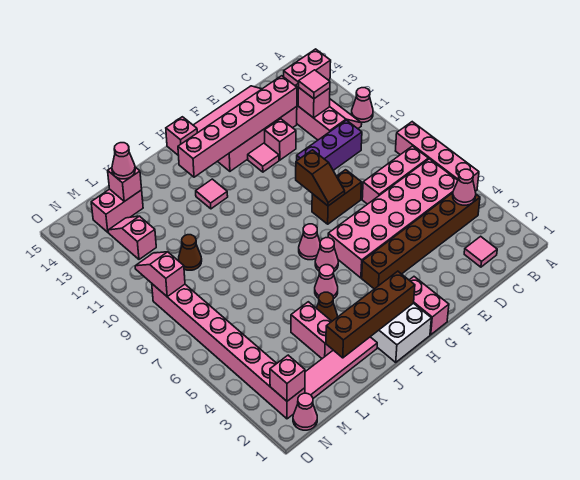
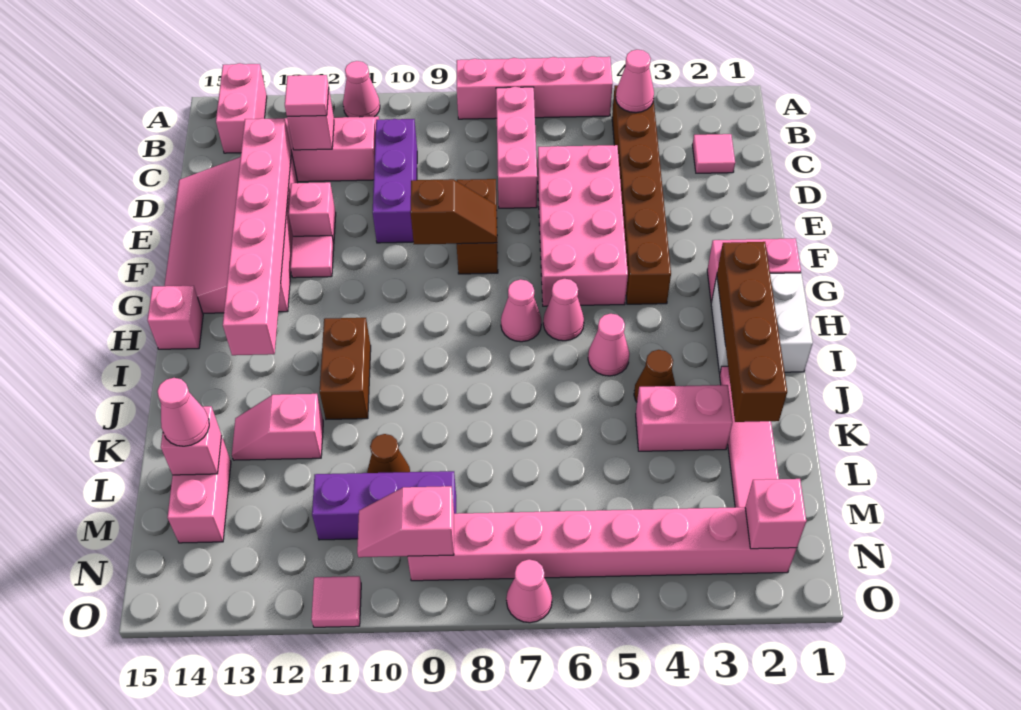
pink 2x6 brick [328,159,458,278] -> pink 2x4 brick [538,145,628,306]
none -> brown 1x2 brick [320,318,371,419]
pink 1x1 tile [196,179,228,209] -> pink 1x1 tile moved to [311,576,361,627]
none -> purple 1x3 brick [312,471,456,540]
pink 1x2 slope [108,216,156,259] -> pink 1x2 slope moved to [232,394,323,460]
pink 1x1 cone [293,393,317,430] -> pink 1x1 cone moved to [506,559,552,623]

